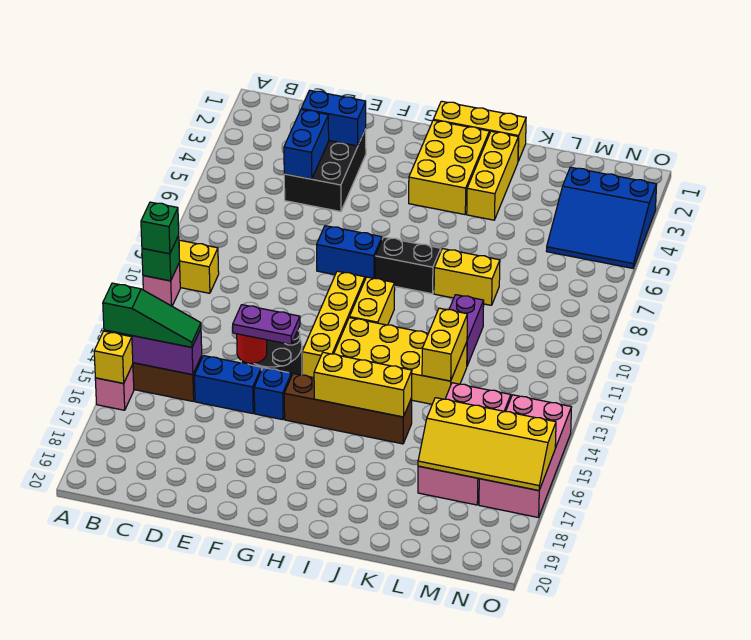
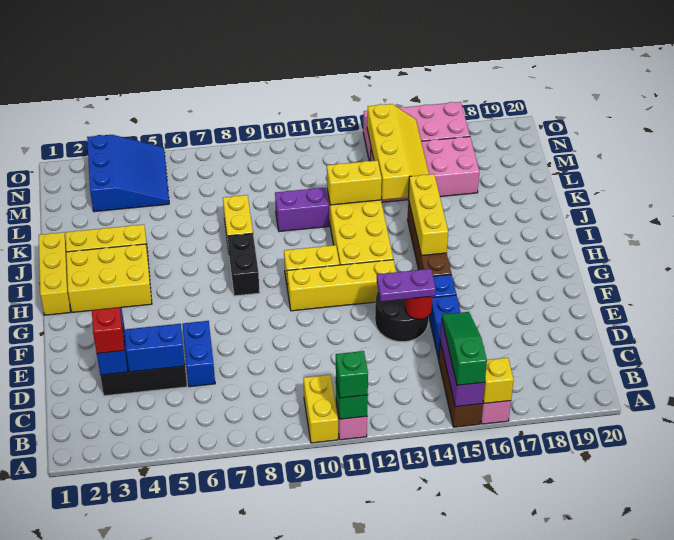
none -> red 1x1 brick [92,307,124,354]
purple 1x2 plate [233,305,300,345] -> purple 1x2 plate turned to [377,269,436,302]
blue 1x2 brick [317,226,382,279] -> blue 1x2 brick moved to [182,321,215,387]
yellow 2x4 slope [418,398,556,491] -> yellow 2x4 slope moved to [367,104,429,200]

